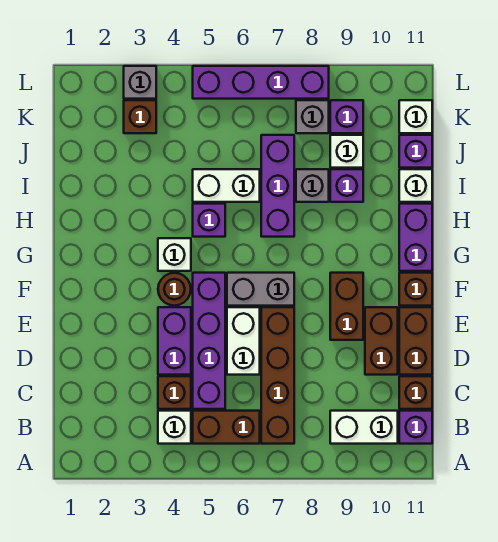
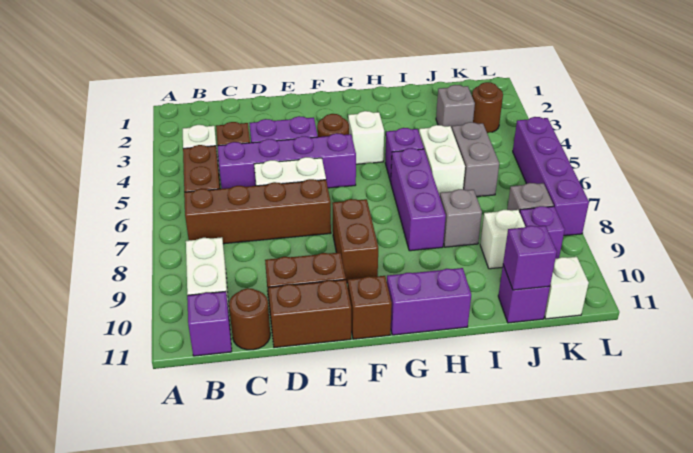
brown 1x1 brick [399,376,432,409] -> brown 1x1 round brick [229,288,270,350]
brown 1x2 brick [330,273,363,340] -> brown 1x2 brick turned to [332,199,378,283]
grey 1x2 brick [227,273,294,306] -> grey 1x2 brick moved to [452,122,499,197]
purple 1x3 brick [261,135,294,237] -> purple 1x3 brick turned to [391,148,446,251]
purple 1x1 brick [330,169,363,202] -> purple 1x1 brick moved to [503,226,557,290]
white 1x1 brick [399,169,432,202] -> none
brown 1x1 brick [124,100,156,133] -> brown 1x1 round brick [472,82,503,133]
grey 1x1 brick [124,66,156,99] -> grey 1x1 brick moved to [436,85,475,128]

